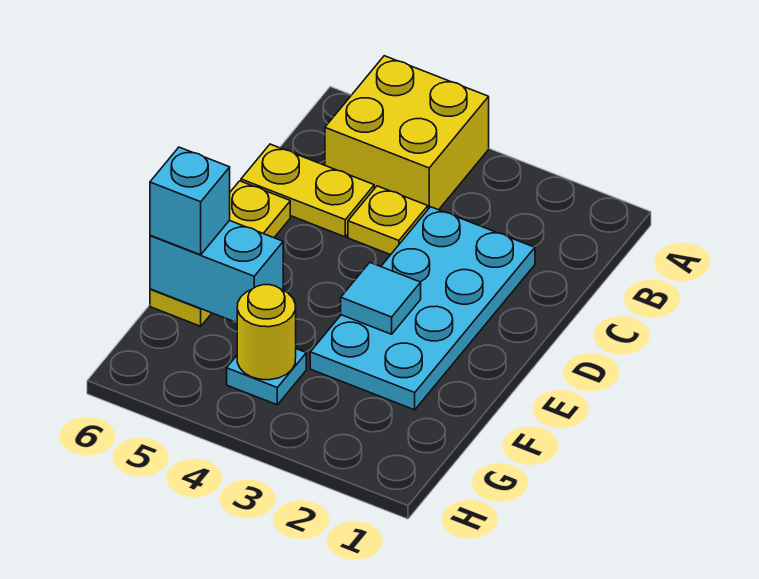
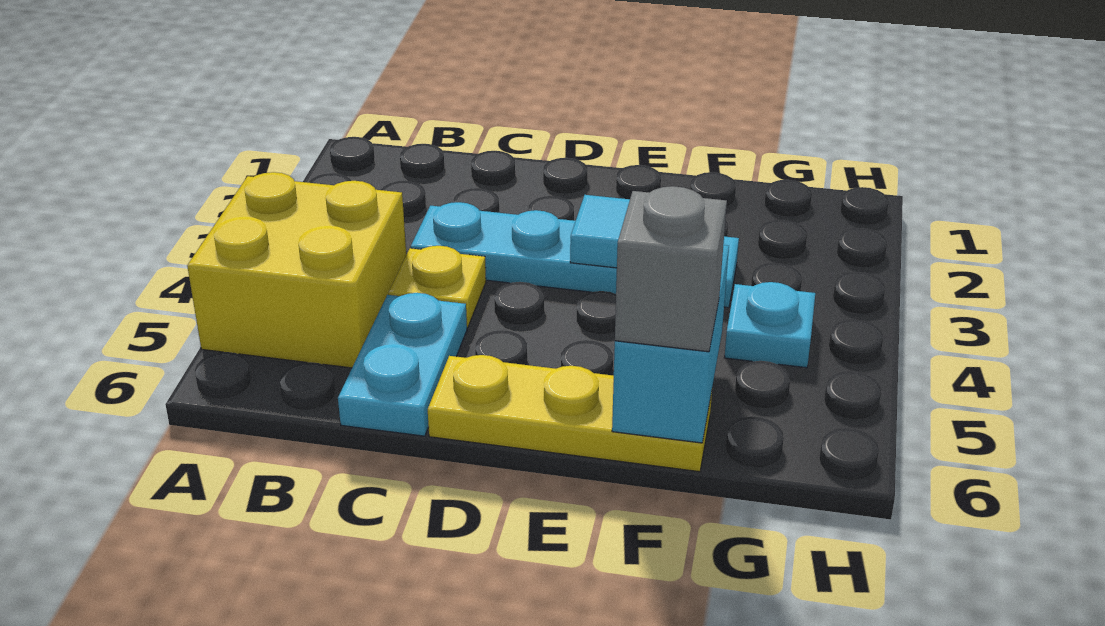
cyan 2x4 plate [310,207,535,410] -> cyan 1x4 plate [411,202,739,308]
yellow 1x2 plate [241,144,374,237] -> cyan 1x2 plate [338,293,467,436]
cyan 1x1 brick [150,147,230,255] -> grey 1x1 brick [615,186,727,352]
yellow 1x1 round brick [237,285,296,380] -> none

